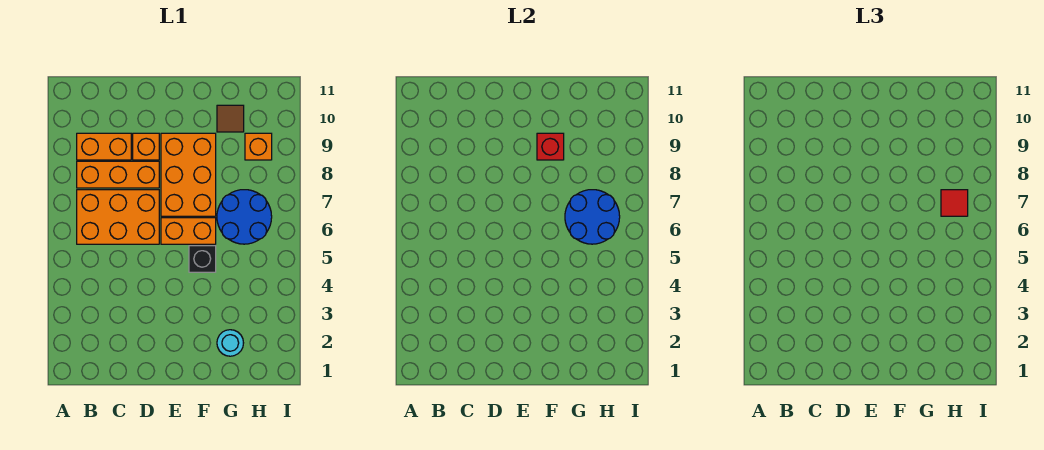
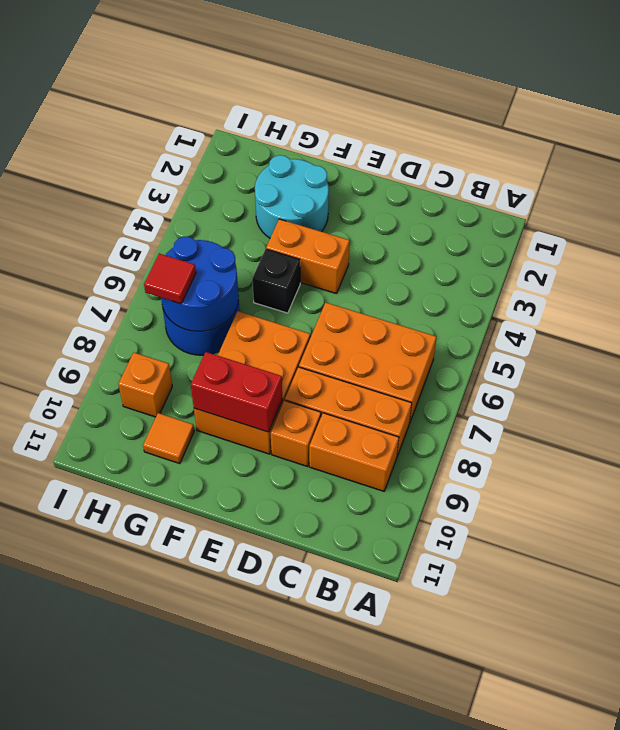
orange 1x2 brick [161,218,216,244] -> orange 1x2 brick moved to [266,219,350,294]
red 1x1 brick [537,133,564,160] -> red 1x2 brick [191,352,282,432]
cyan 1x1 round brick [217,330,243,356] -> cyan 2x2 round brick [255,155,329,238]
brown 1x1 tile [217,105,244,132] -> orange 1x1 tile [143,413,194,464]

